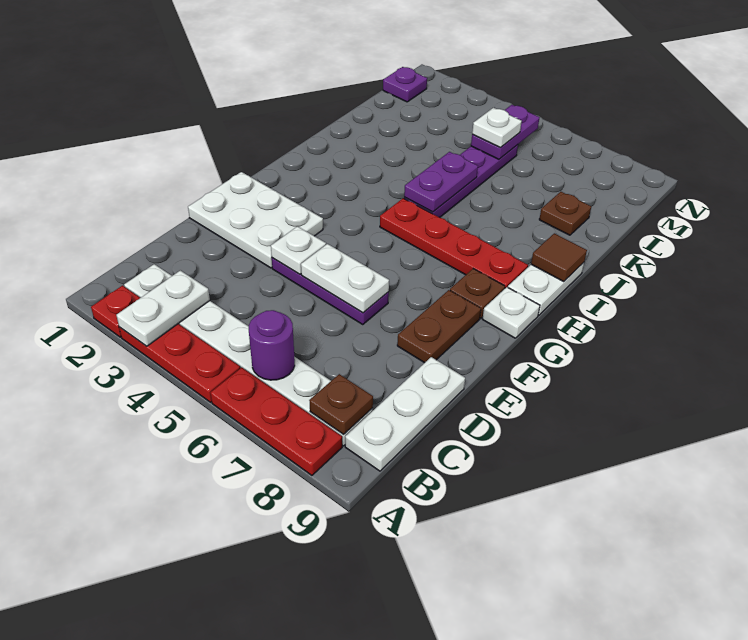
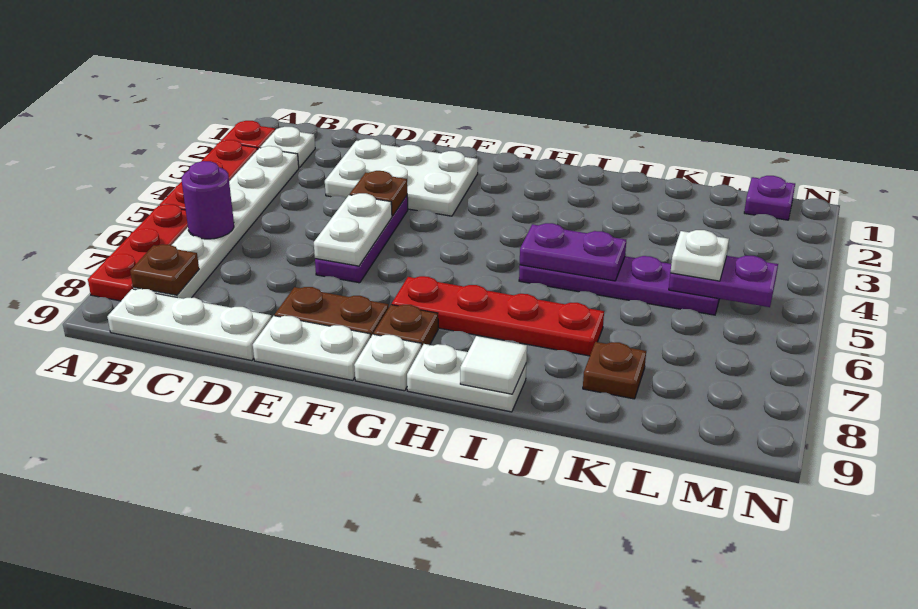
white 1x2 plate [116,270,210,346] -> white 1x2 plate moved to [253,316,371,380]
white 2x3 plate [188,172,323,268] -> white 2x3 plate turned to [325,139,478,216]
white 1x1 plate [271,226,326,274] -> brown 1x1 plate [350,171,407,216]
red 1x4 plate [380,198,528,288] -> red 1x4 plate turned to [392,276,604,356]
brown 1x1 tile [531,233,587,282] -> white 1x1 tile [460,336,527,394]

